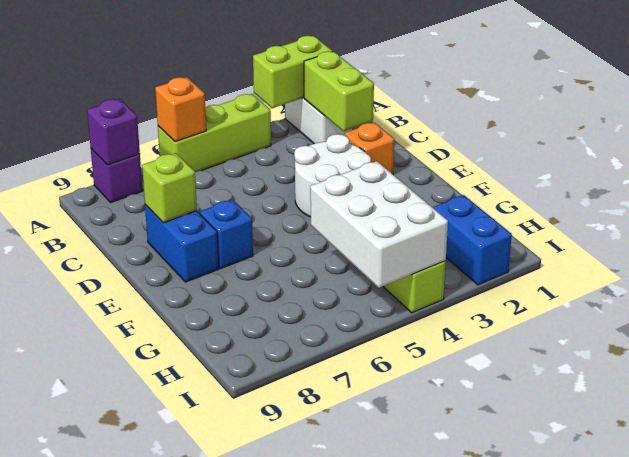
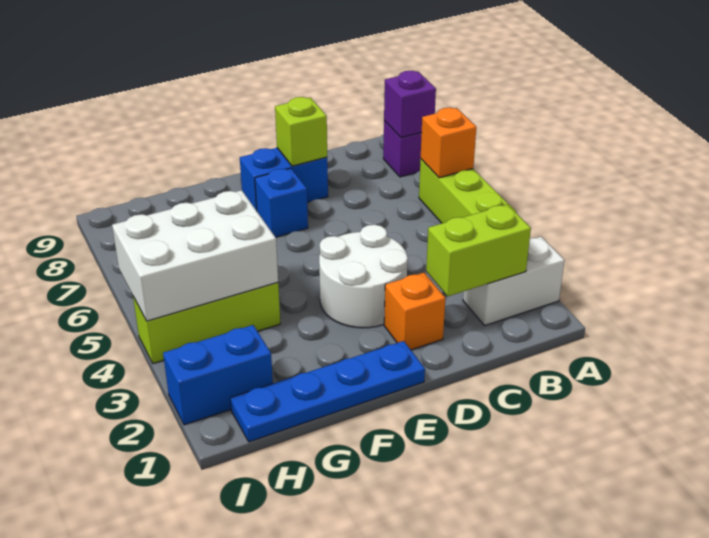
lime 1x2 brick [253,36,332,108] -> none
none -> blue 1x4 plate [230,341,425,442]

